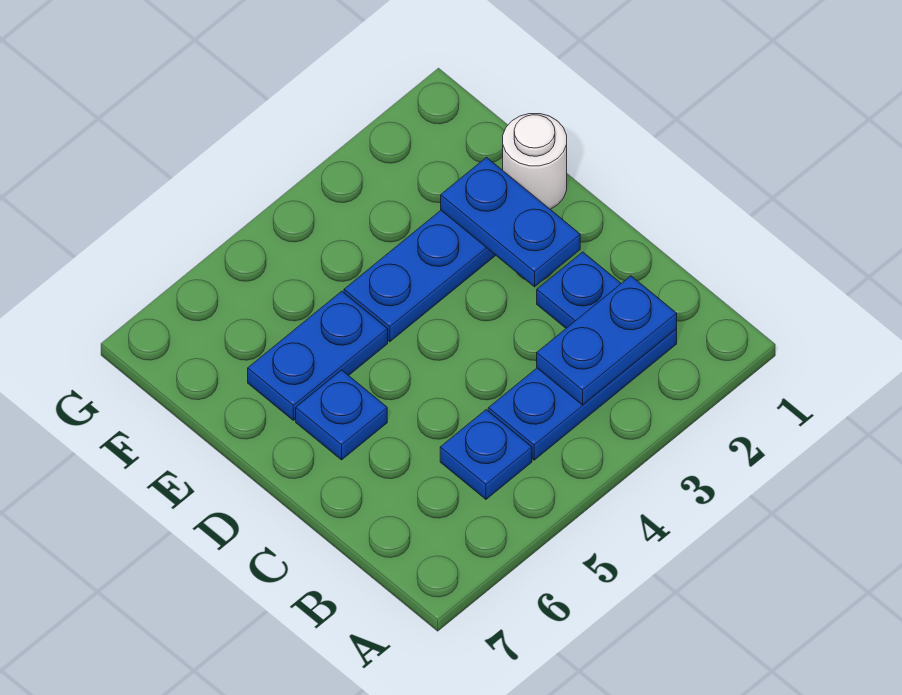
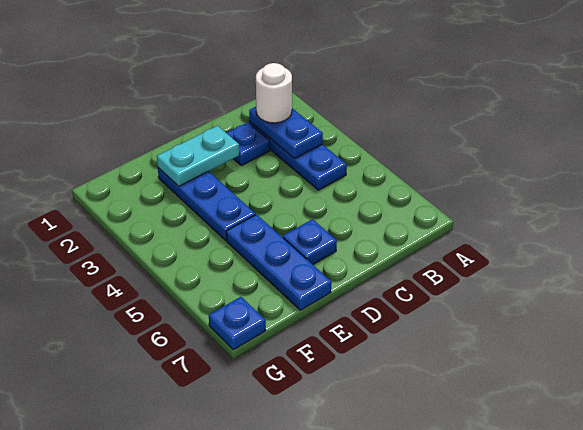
blue 1x1 plate [440,410,532,499] -> blue 1x1 plate moved to [209,297,266,350]
blue 1x2 plate [441,158,580,287] -> cyan 1x2 plate [157,126,240,186]
white 1x1 round brick [503,114,567,209] -> white 1x1 round brick moved to [256,63,292,123]
blue 1x2 plate [248,291,388,420] -> blue 1x3 plate [226,215,331,310]

